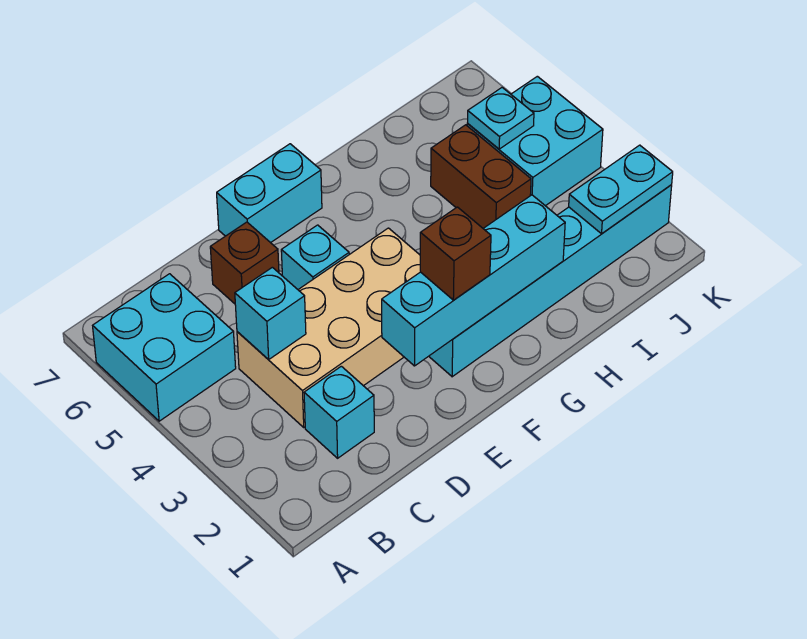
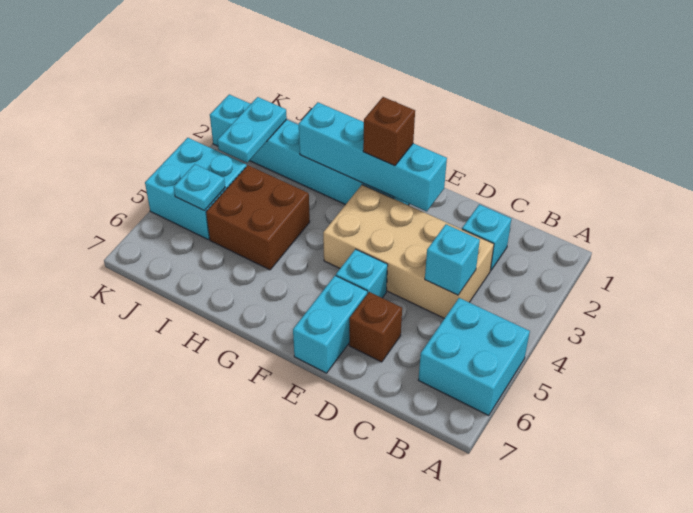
cyan 1x2 brick [217,144,322,243] -> cyan 1x2 brick turned to [293,276,367,373]
brown 1x2 brick [431,125,531,228] -> brown 2x2 brick [206,165,310,270]
cyan 1x2 plate [569,145,673,234] -> cyan 1x2 plate turned to [217,97,287,163]

